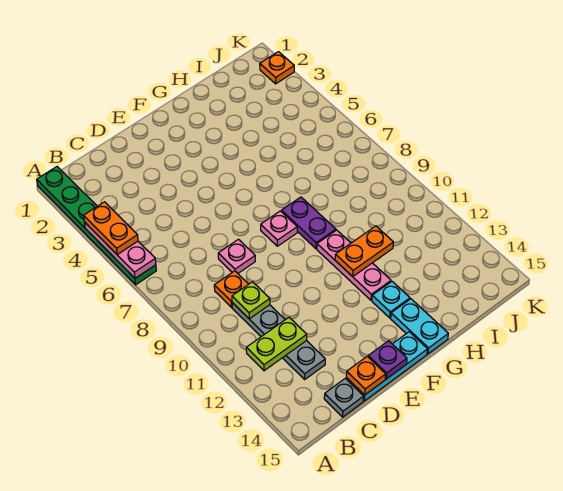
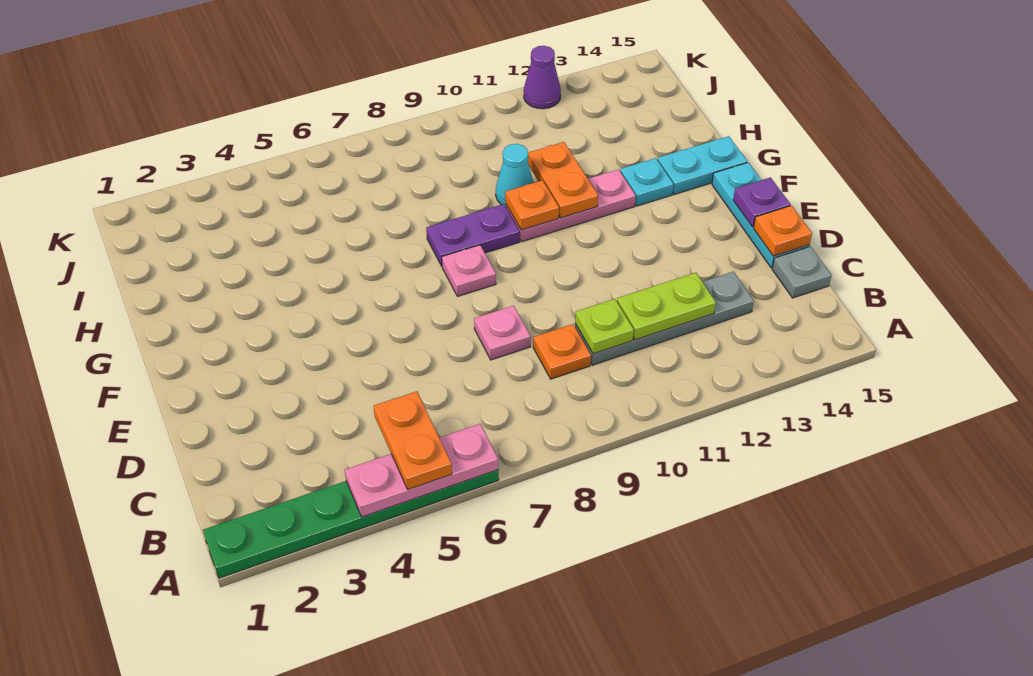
orange 1x2 plate [84,202,138,255] -> orange 1x2 plate turned to [374,391,452,489]
lime 1x2 plate [246,318,307,371] -> lime 1x2 plate turned to [617,273,716,340]
none -> cyan 1x1 cone [496,144,534,207]
orange 1x1 plate [260,52,294,84] -> orange 1x1 plate moved to [505,180,559,230]
none -> purple 1x1 cone [524,46,561,109]

